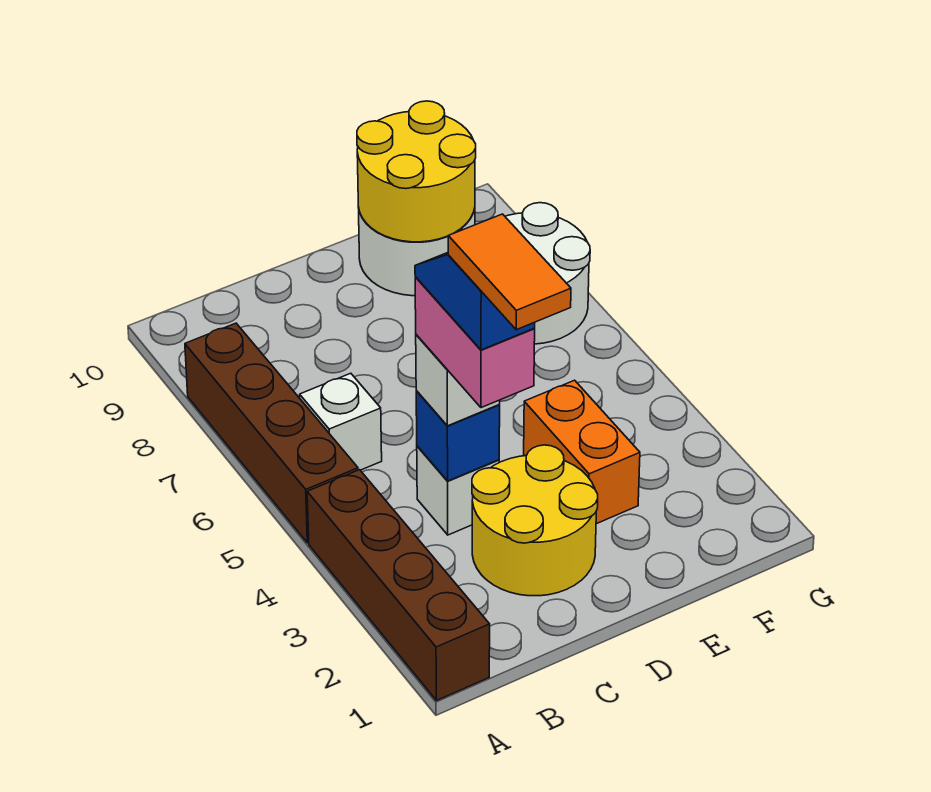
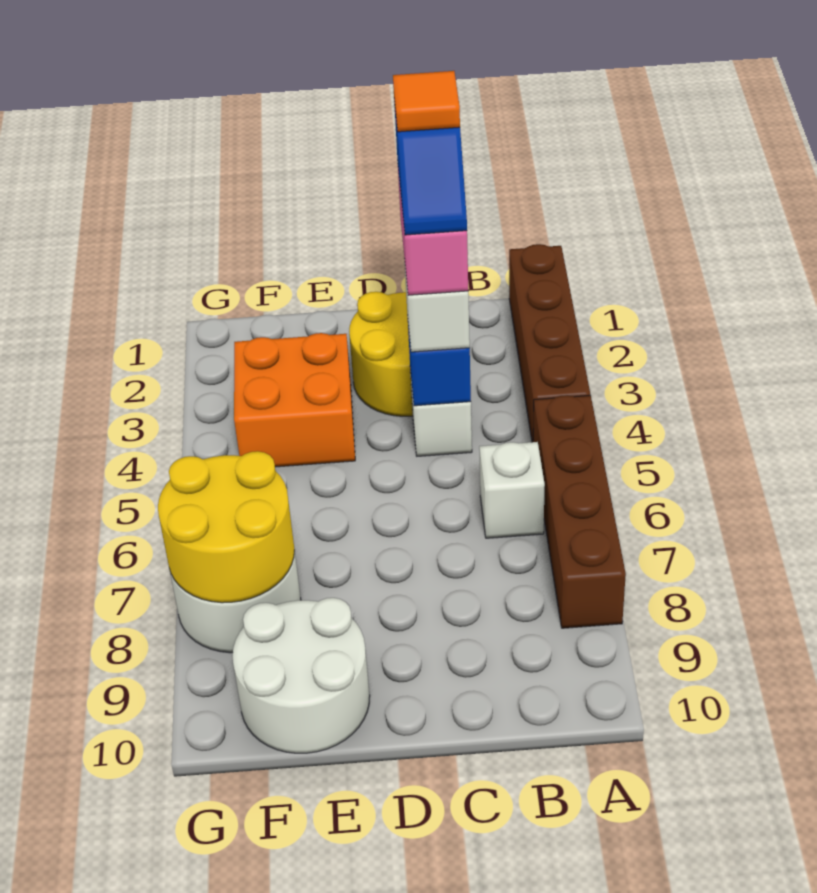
orange 1x2 tile [448,214,571,330] -> orange 1x1 tile [393,71,460,132]
orange 1x2 brick [524,380,640,524] -> orange 2x2 brick [234,333,355,467]
yellow 2x2 round brick [357,101,476,242] -> yellow 2x2 round brick moved to [158,451,295,603]

